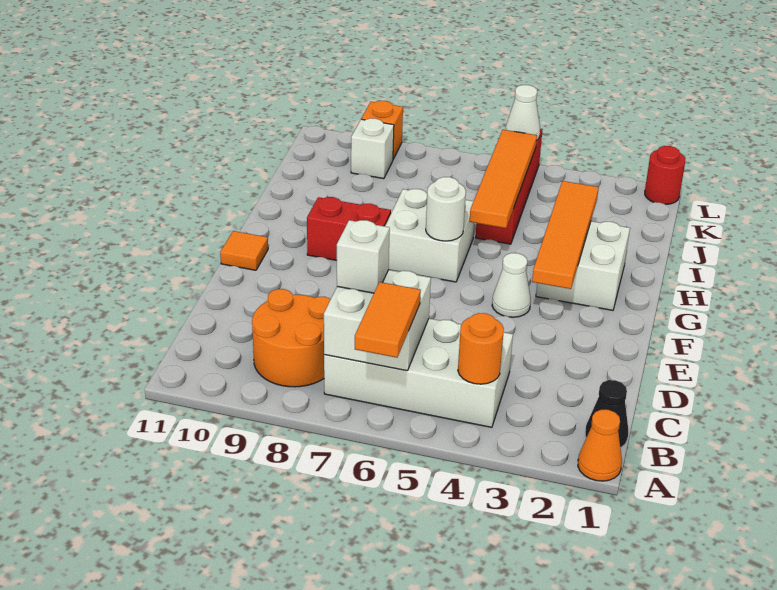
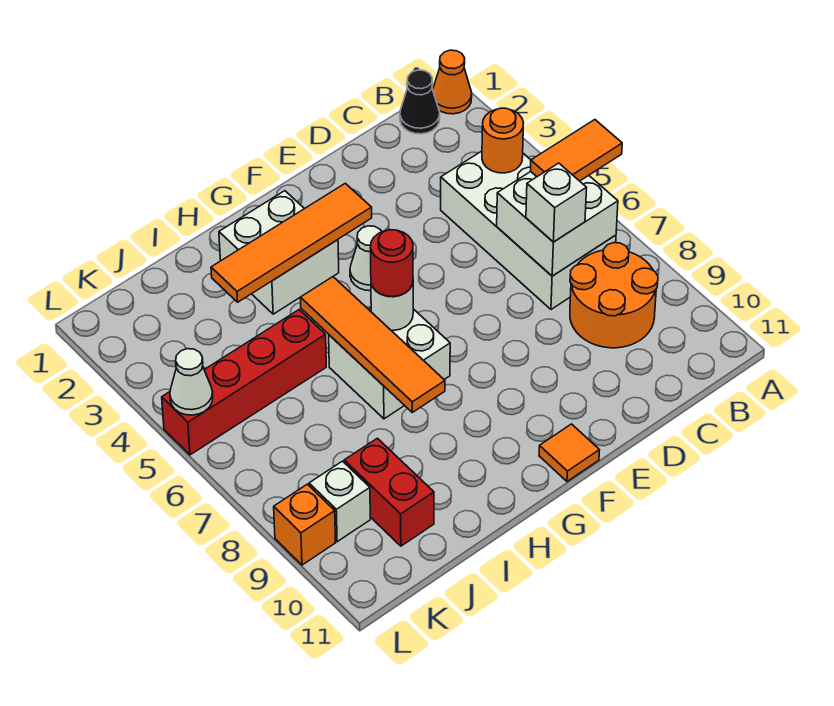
red 1x2 brick [307,197,391,260] -> red 1x2 brick moved to [344,438,434,546]
orange 1x4 tile [470,130,537,228] -> orange 1x4 tile turned to [300,277,445,412]
red 1x1 round brick [645,146,685,205] -> red 1x1 round brick moved to [370,230,413,297]

